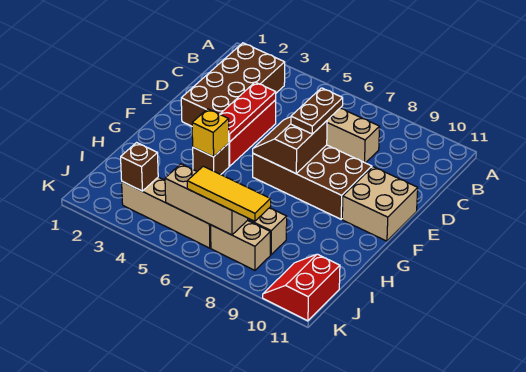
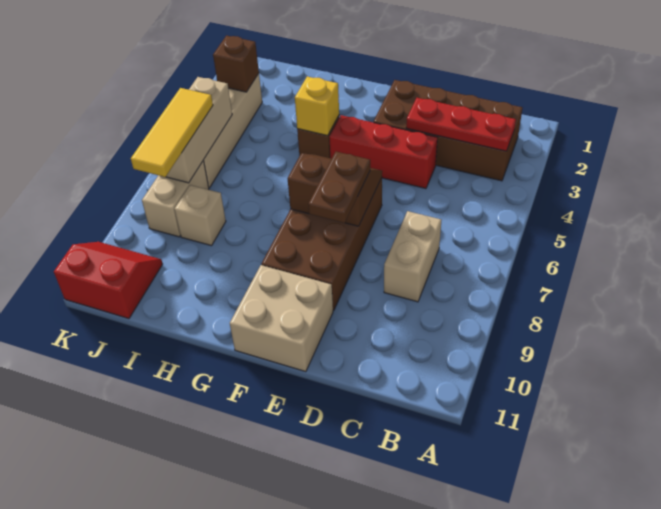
red 1x3 plate [220,82,276,142] -> red 1x3 plate moved to [406,98,516,151]
brown 1x2 plate [291,88,343,134] -> brown 1x2 plate turned to [308,152,370,223]

